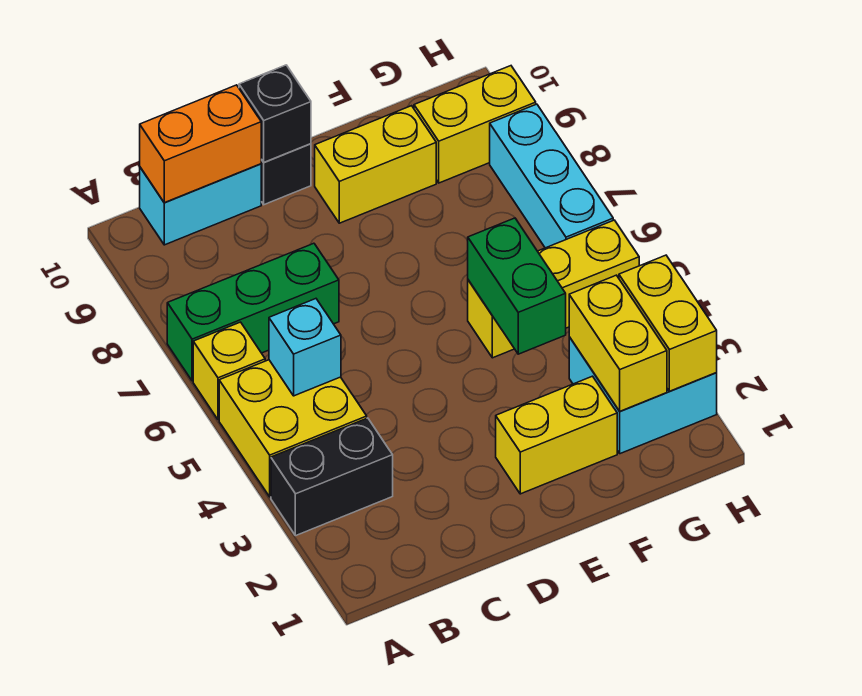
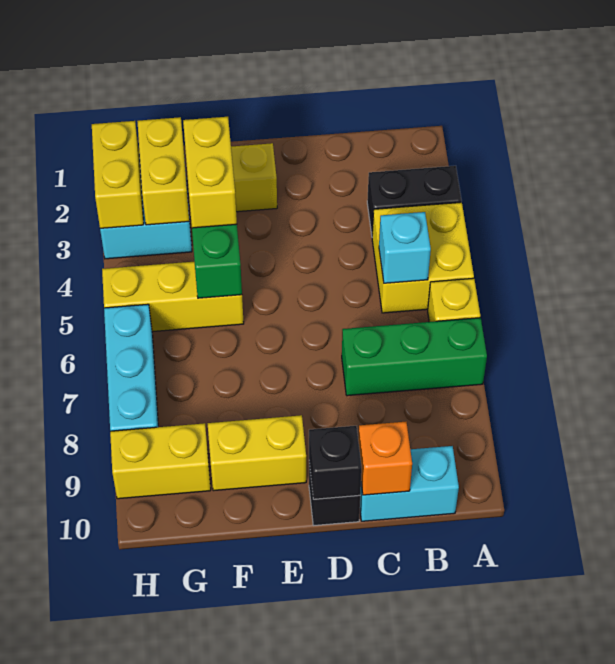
orange 1x2 brick [140,85,261,203] -> orange 1x1 brick [358,422,412,495]
none -> yellow 1x2 brick [183,117,237,228]

